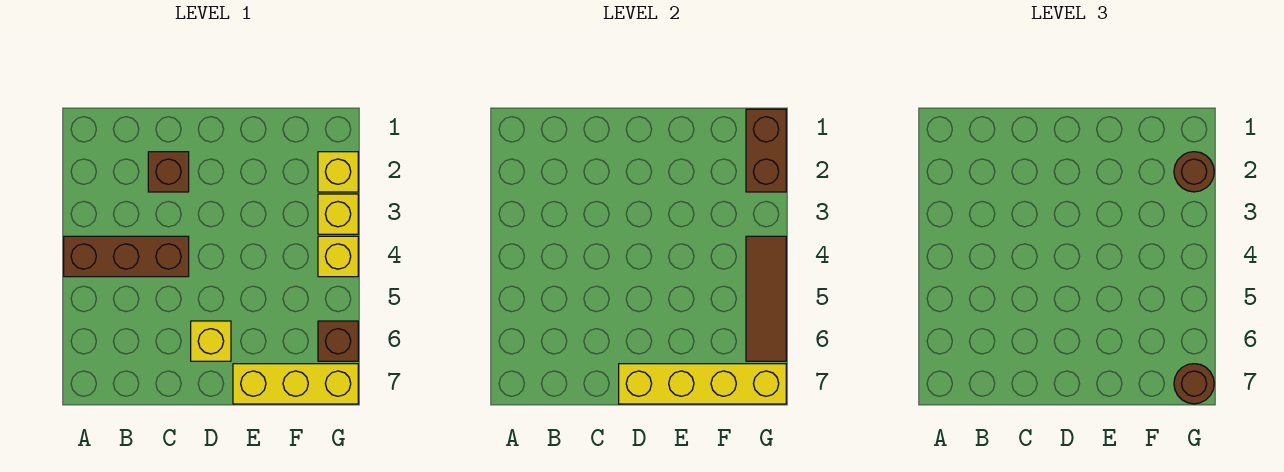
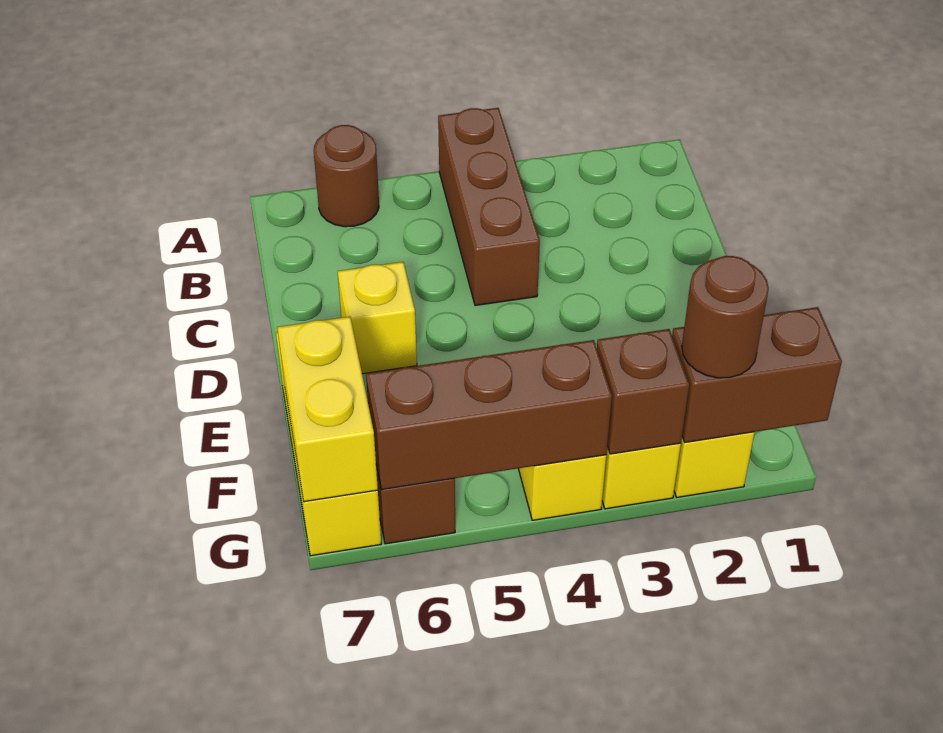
brown 1x1 brick [148,152,189,192] -> brown 1x1 brick moved to [597,329,689,454]
yellow 1x4 brick [619,364,786,404] -> yellow 1x2 brick [277,317,378,502]
brown 1x3 tile [746,236,786,361] -> brown 1x3 brick [366,340,612,490]
brown 1x1 round brick [1174,364,1214,404] -> brown 1x1 round brick moved to [314,125,379,227]

